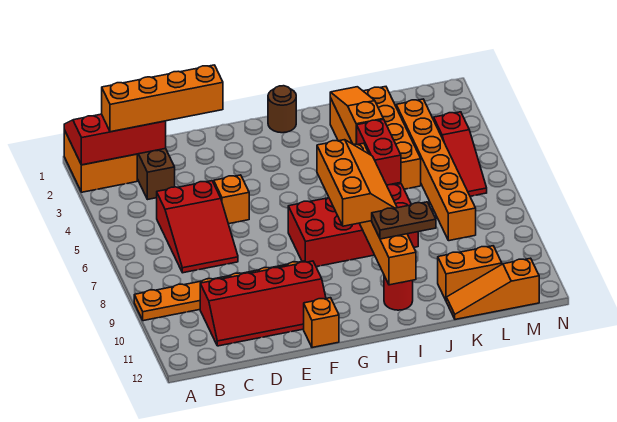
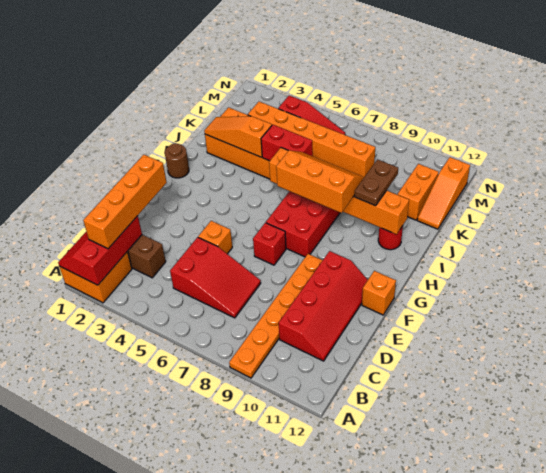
none -> red 1x1 brick [253,223,286,265]

